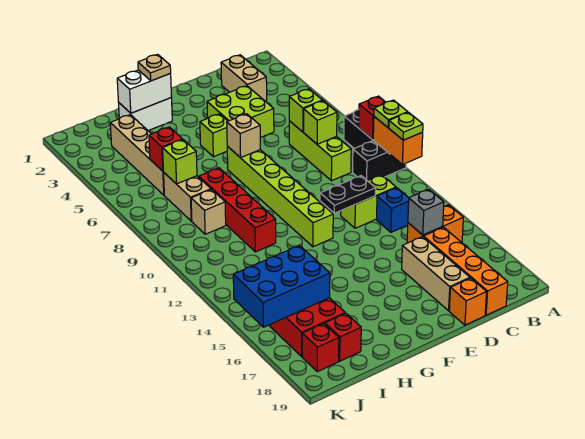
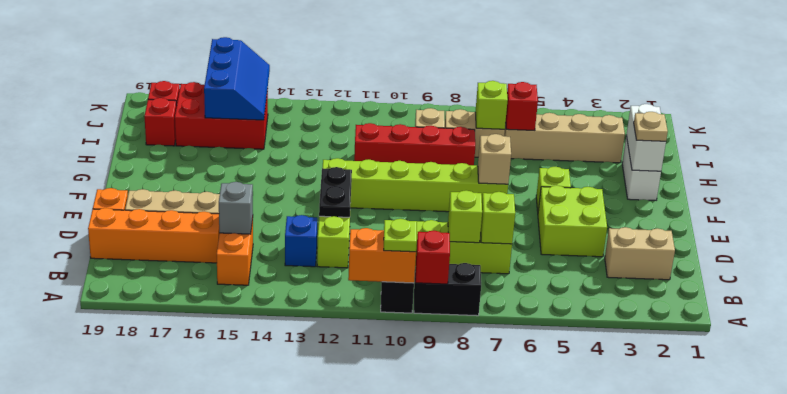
lime 1x1 plate [389,112,423,140] -> none
blue 2x3 brick [233,245,330,327] -> blue 2x3 slope [204,37,270,120]

